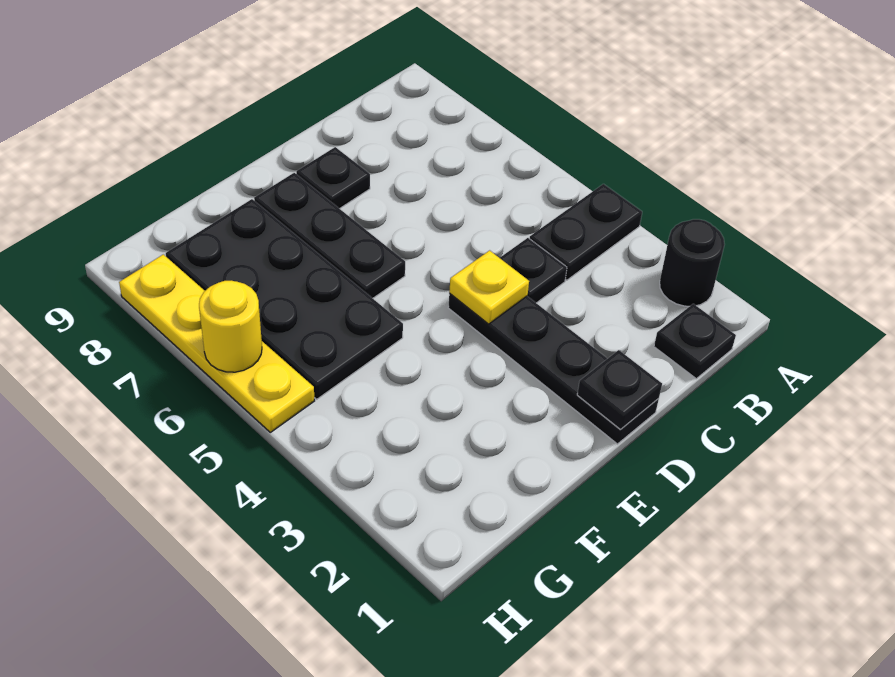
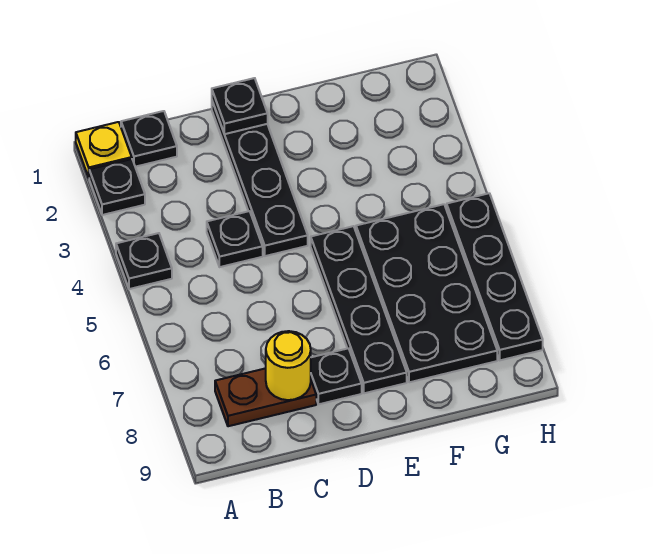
black 1x1 round brick [660,219,725,306] -> black 1x1 plate [89,159,145,215]
black 1x2 plate [530,184,642,280] -> black 1x1 plate [116,233,172,289]
none -> brown 1x2 plate [215,368,316,426]
yellow 1x1 plate [449,250,529,324] -> yellow 1x1 plate moved to [76,122,132,178]
black 1x3 plate [254,173,405,298] -> black 1x4 plate [311,226,407,393]
yellow 1x4 plate [119,254,314,432] -> black 1x4 plate [447,193,543,360]
yellow 1x1 round brick [199,281,262,372] -> yellow 1x1 round brick moved to [266,331,311,400]

